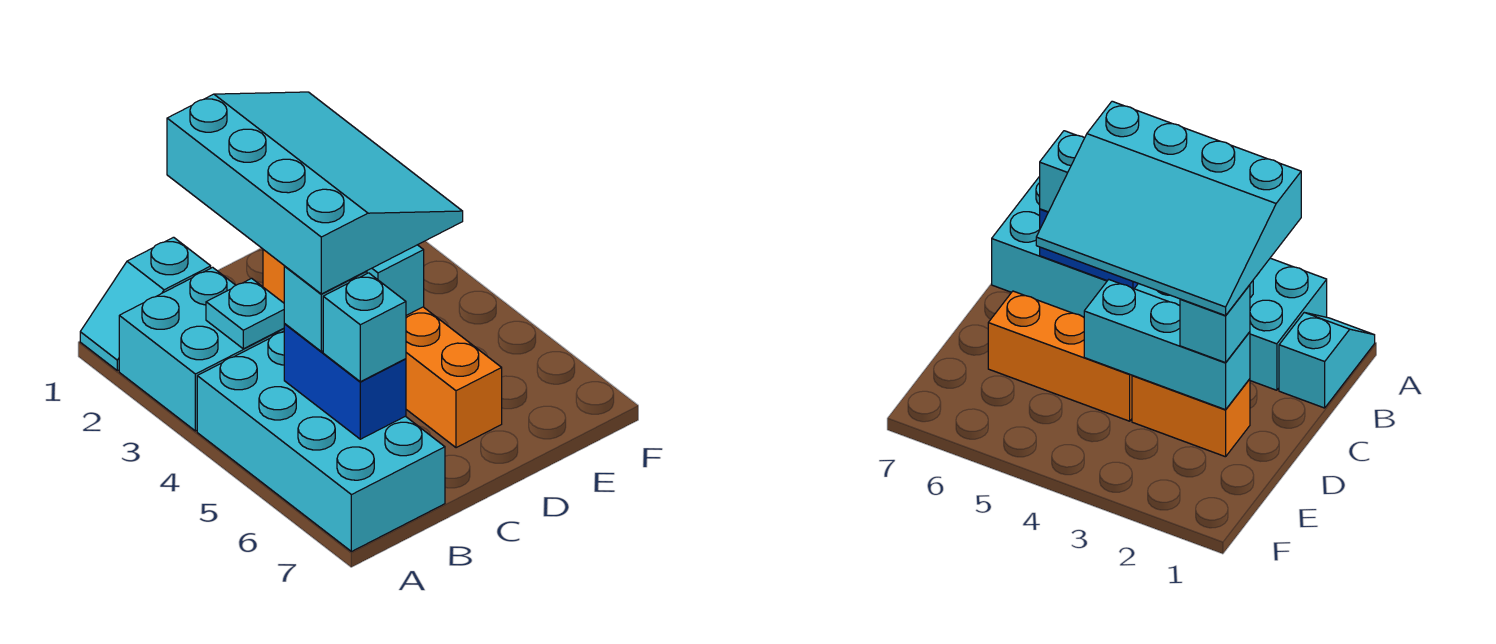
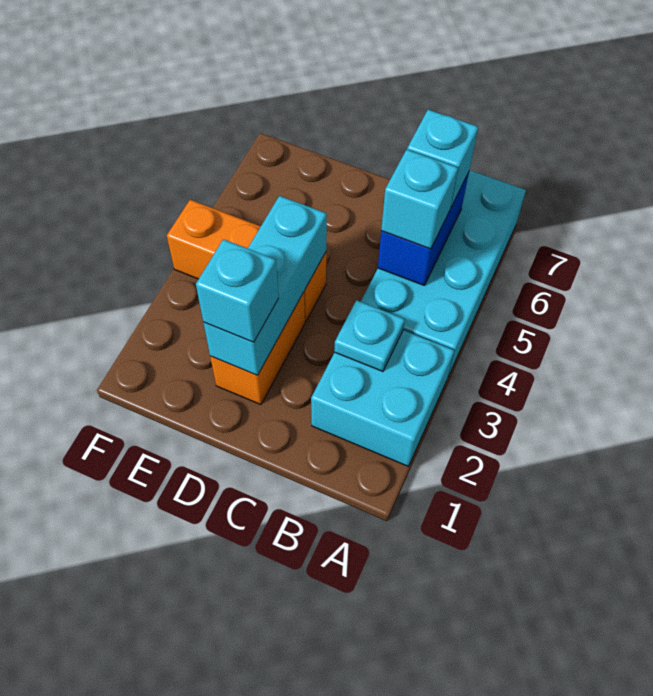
cyan 1x2 slope [80,237,211,371] -> none
cyan 3x4 slope [167,92,463,294] -> none
orange 1x3 brick [406,307,502,448] -> orange 1x3 brick turned to [167,200,326,322]

